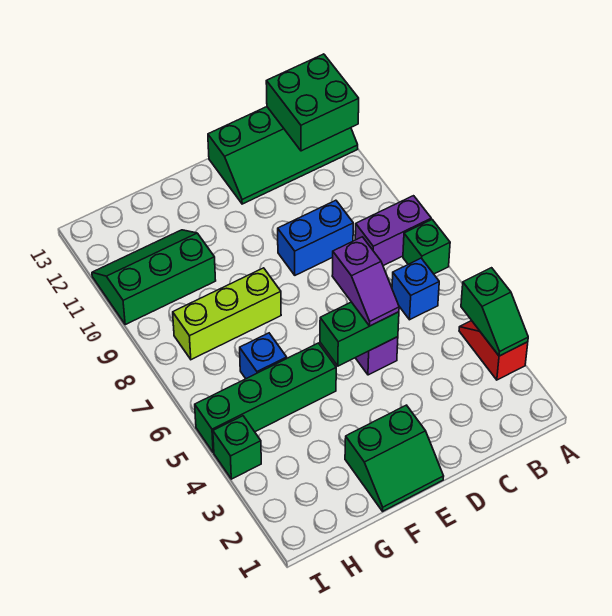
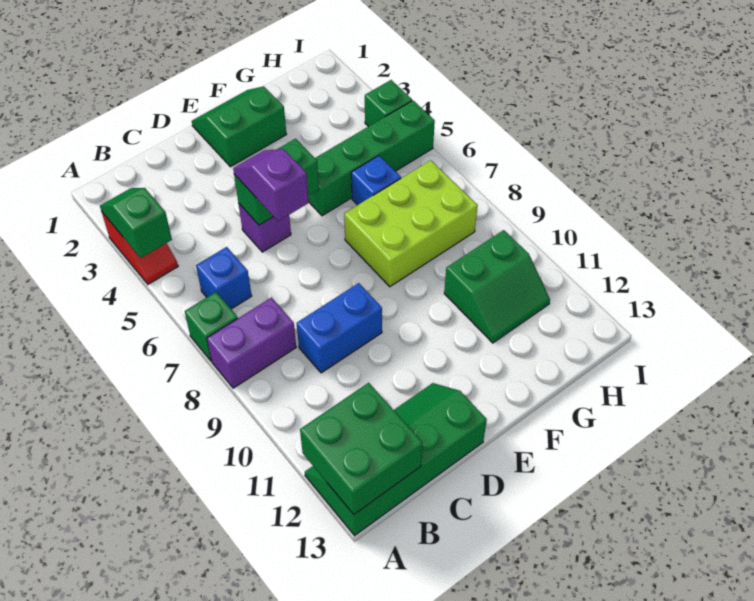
lime 1x3 brick [173,268,281,360] -> lime 2x3 brick [344,160,478,287]
green 2x3 slope [92,230,216,324] -> green 2x2 slope [444,230,550,343]

